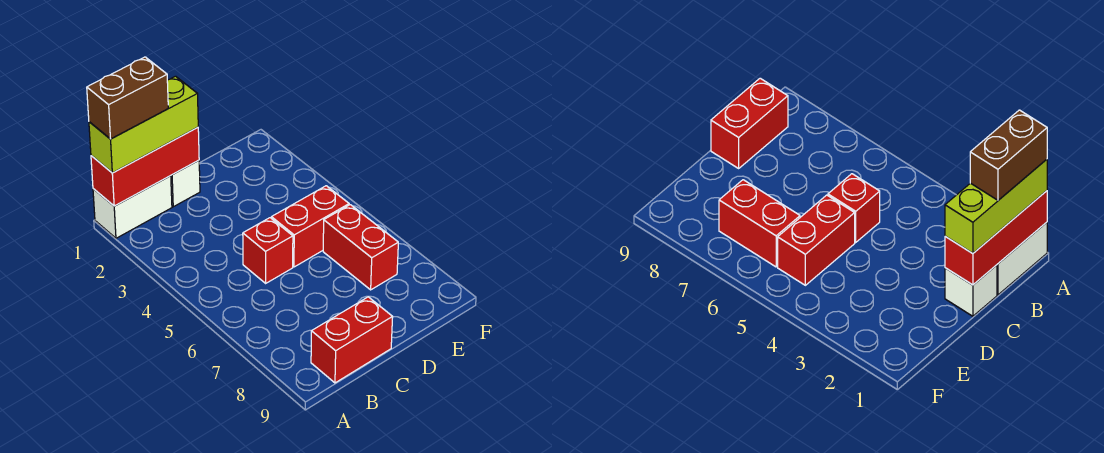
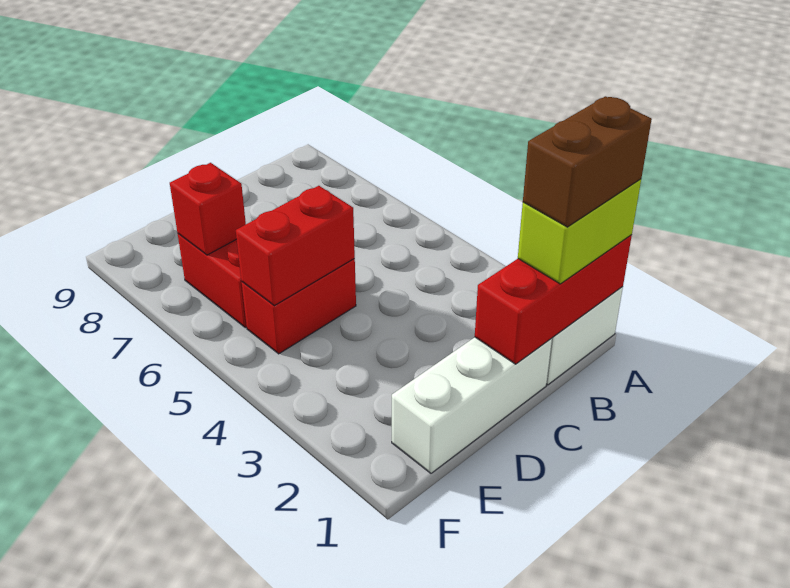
lime 1x3 brick [89,76,198,173] -> lime 1x2 brick [518,179,641,284]
red 1x2 brick [311,297,393,383] -> red 1x2 brick moved to [236,186,355,306]
white 1x1 brick [171,160,200,207] -> white 1x3 brick [392,337,552,473]
red 1x1 brick [243,218,293,283] -> red 1x1 brick moved to [170,163,246,255]

